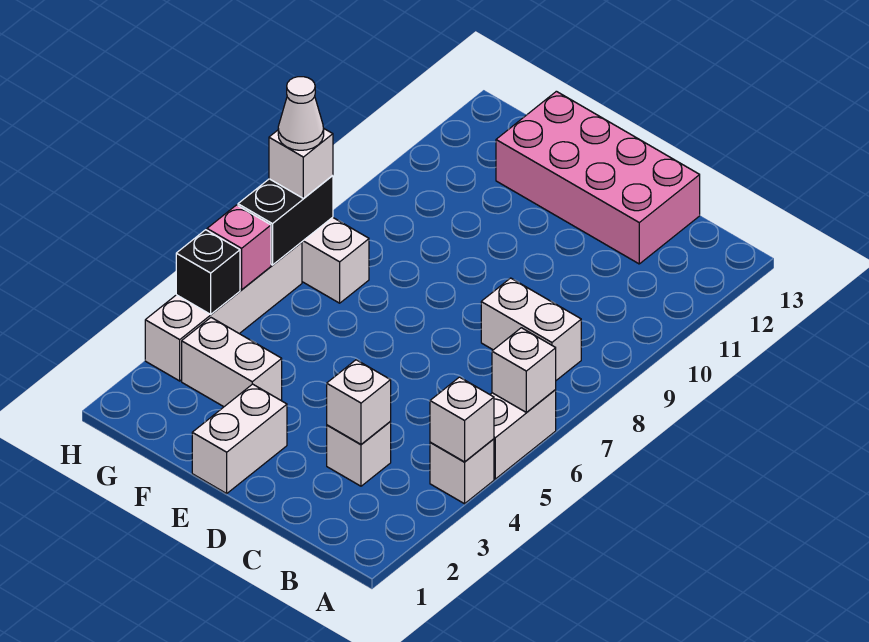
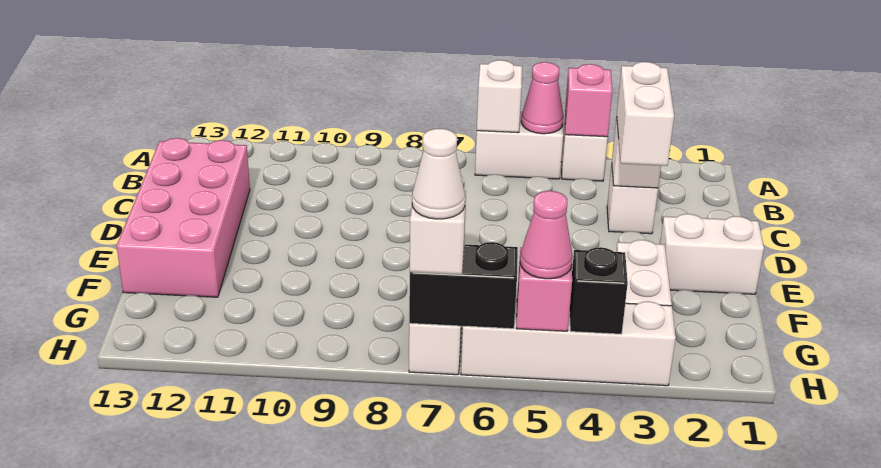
white 1x1 brick [430,377,494,462] -> pink 1x1 brick [565,64,612,137]
none -> pink 1x1 cone [521,62,564,134]
white 1x2 brick [481,278,581,380] -> white 1x2 brick moved to [617,62,674,166]
none -> pink 1x1 cone [520,191,573,279]

